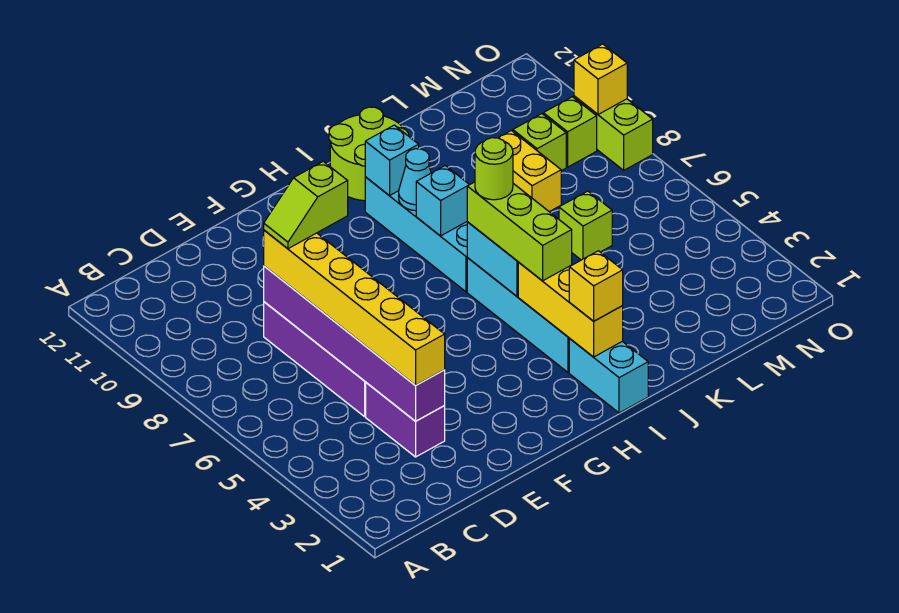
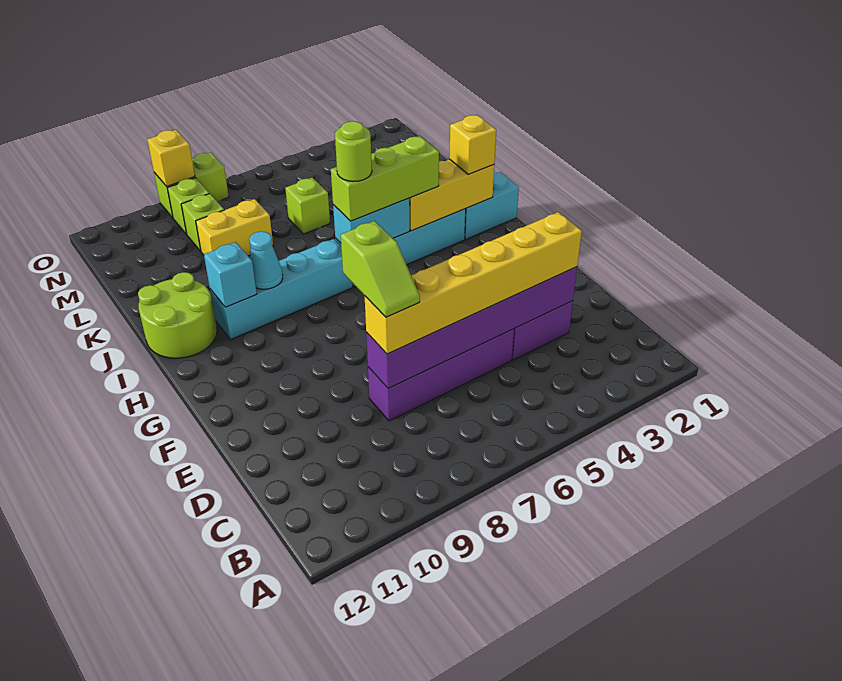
cyan 1x1 brick [416,166,469,236] -> none

